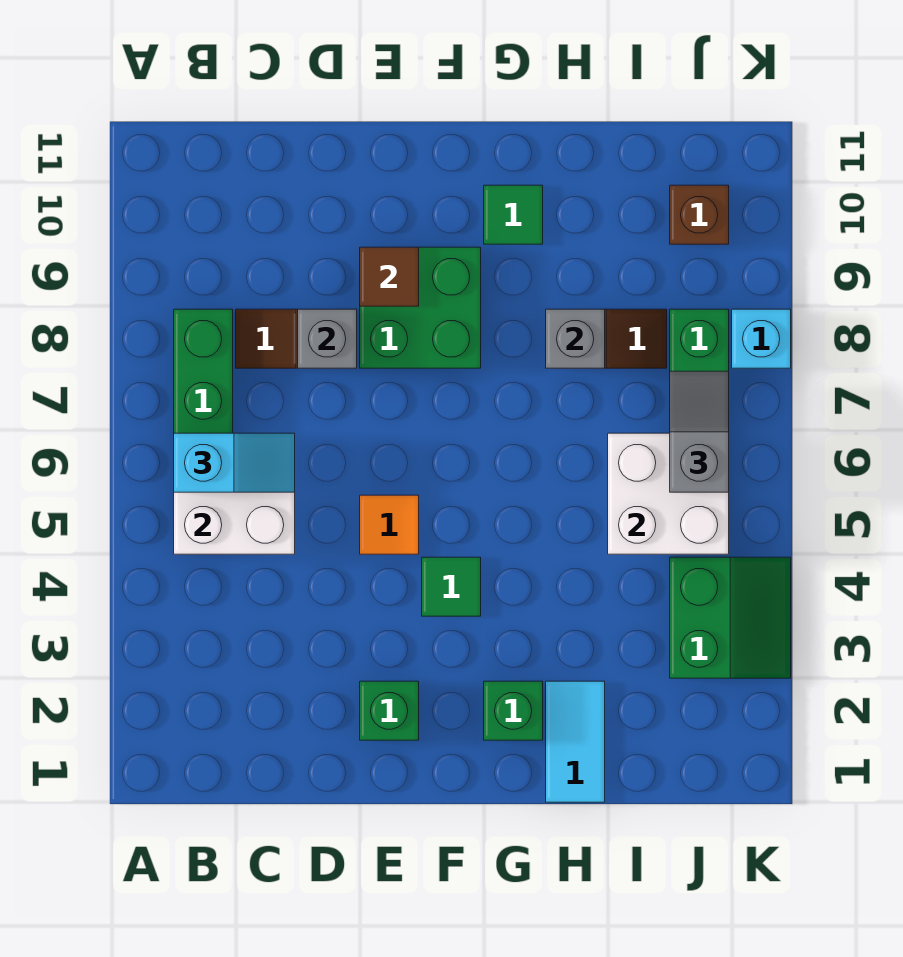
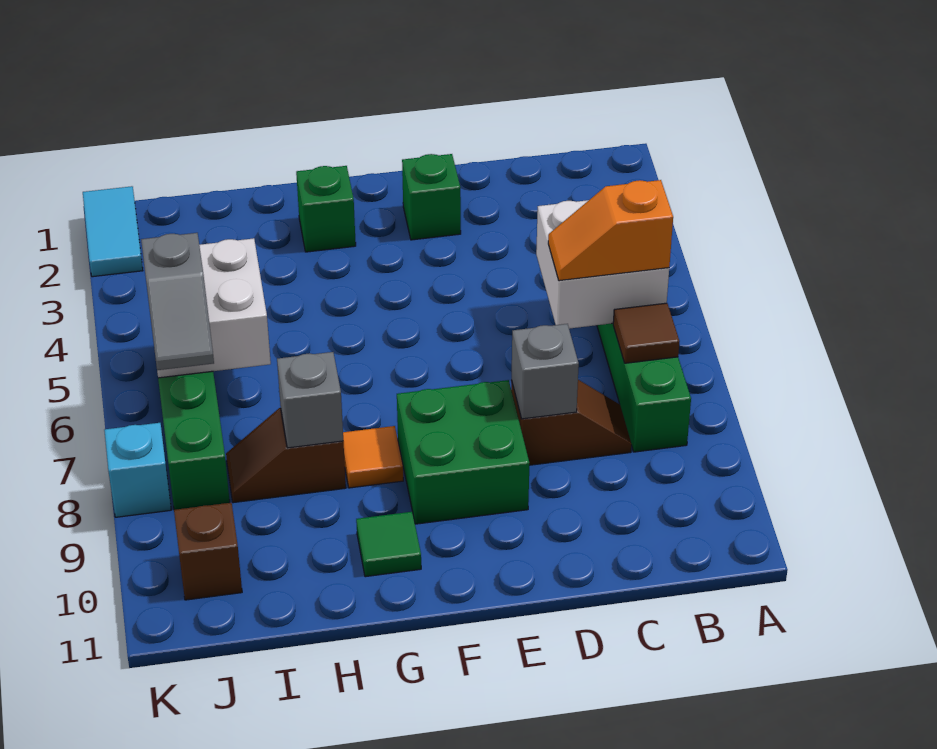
cyan 1x2 slope [174,433,295,492] -> orange 1x2 slope [548,180,673,281]
orange 1x1 tile [360,495,419,554] -> orange 1x1 tile moved to [343,426,403,488]
brown 1x1 tile [360,247,419,306] -> brown 1x1 tile moved to [613,303,679,363]
green 1x1 tile [422,557,481,616] -> none
cyan 1x2 tile [546,681,605,802] -> cyan 1x2 tile moved to [83,186,143,277]
green 2x2 slope [670,557,791,678] -> none

